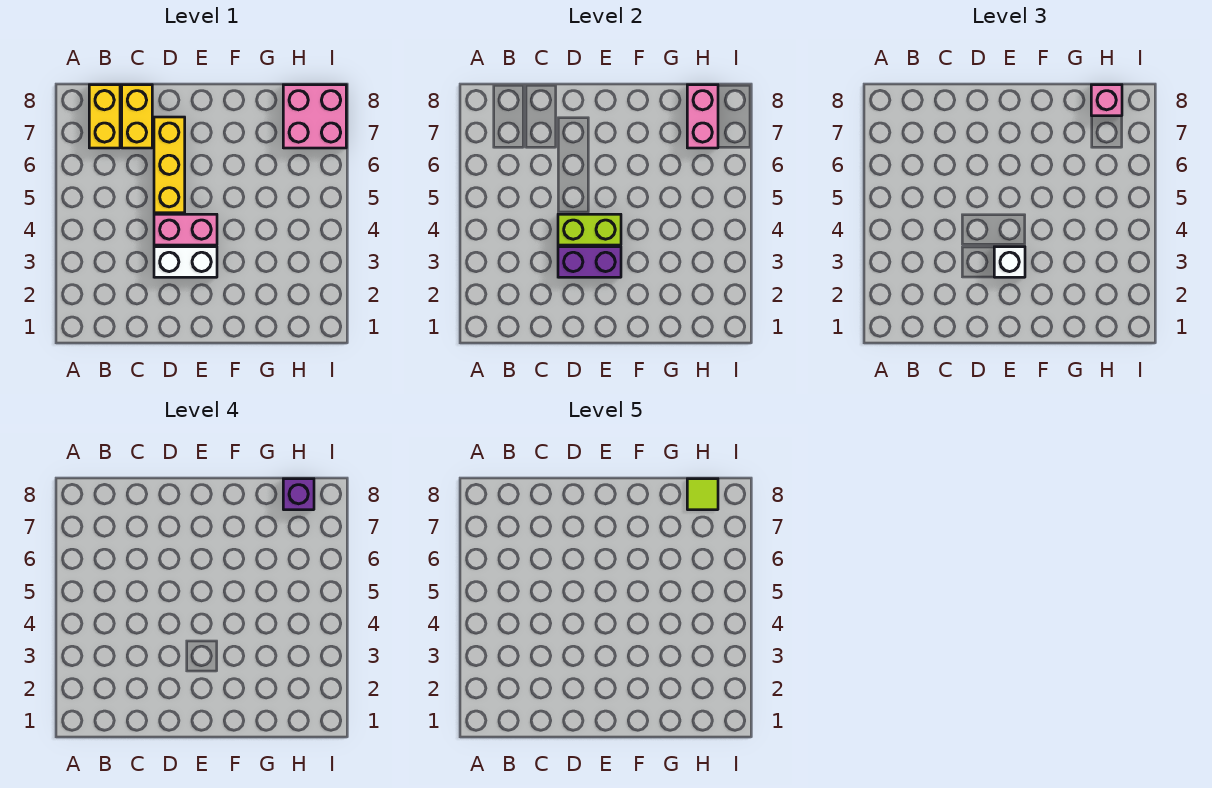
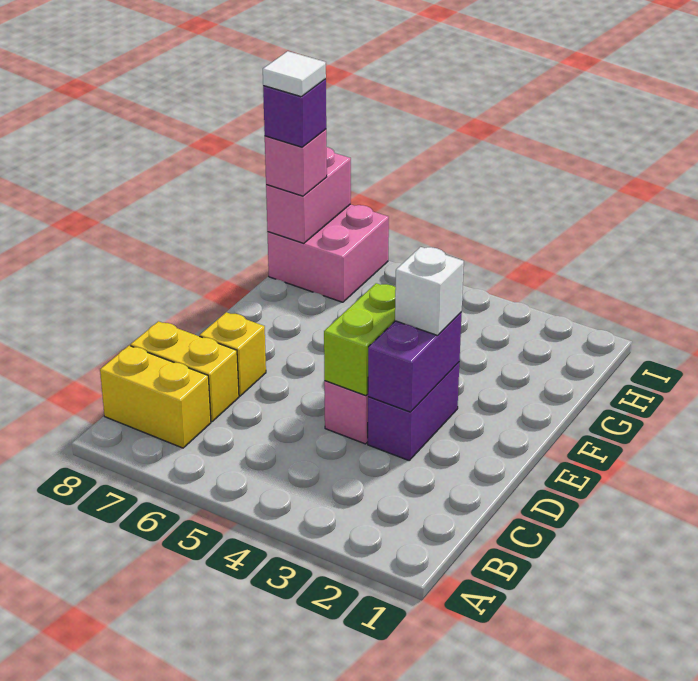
white 1x2 brick [154,247,217,277] -> purple 1x2 brick [368,362,459,460]
yellow 1x3 brick [154,117,185,213] -> yellow 1x1 brick [200,312,266,396]
pink 1x2 brick [687,85,718,148] -> pink 1x2 brick turned to [266,147,351,243]
lime 1x1 tile [687,479,718,510] -> white 1x1 tile [263,51,326,96]

